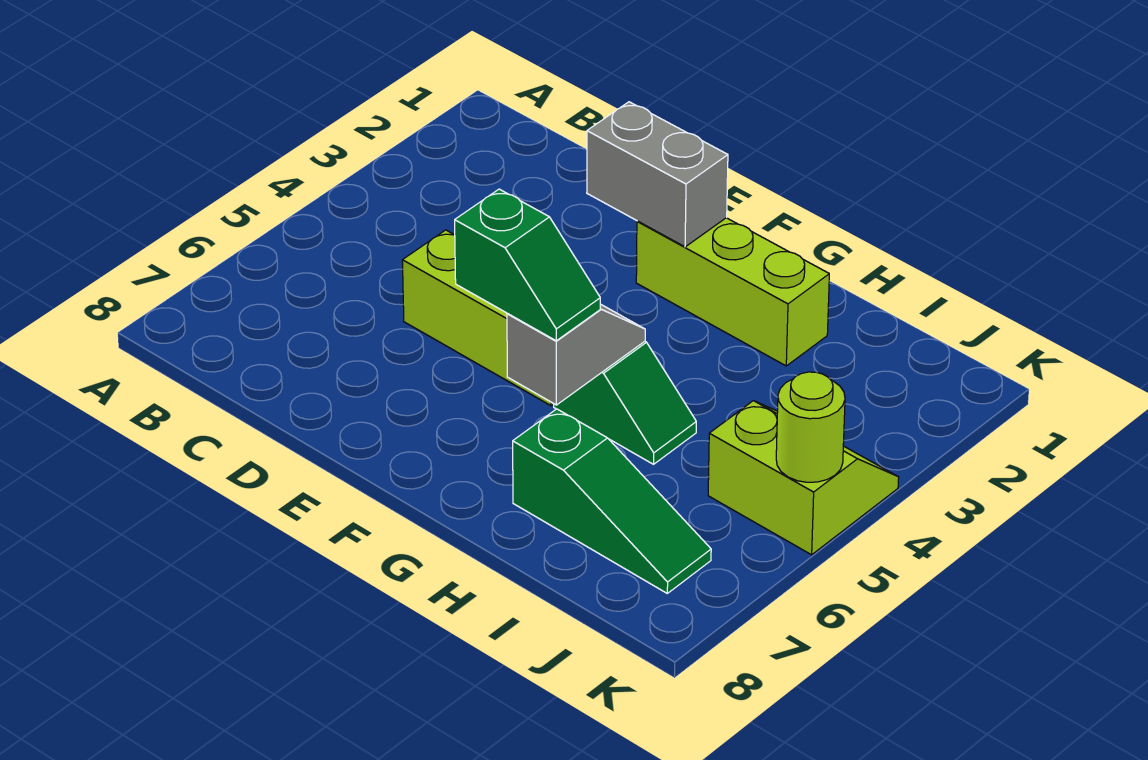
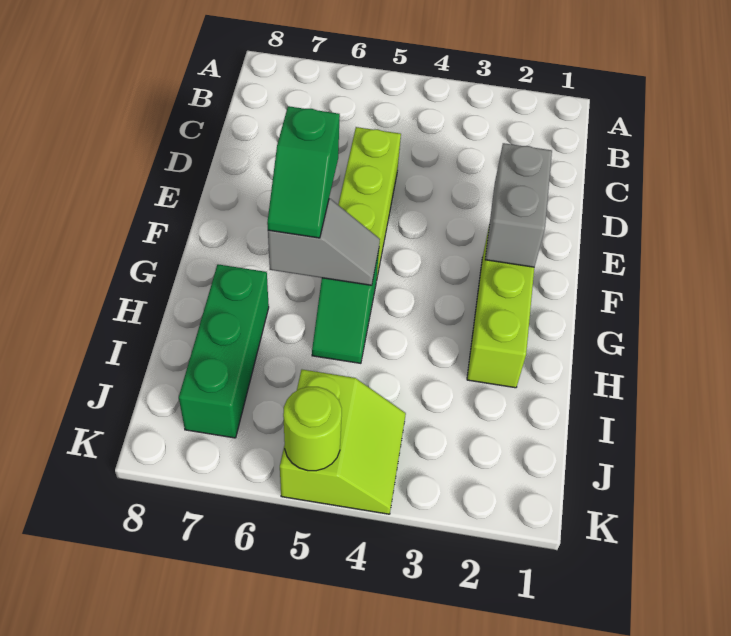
green 1x3 slope [513,409,711,593] -> green 1x3 brick [179,264,269,438]

